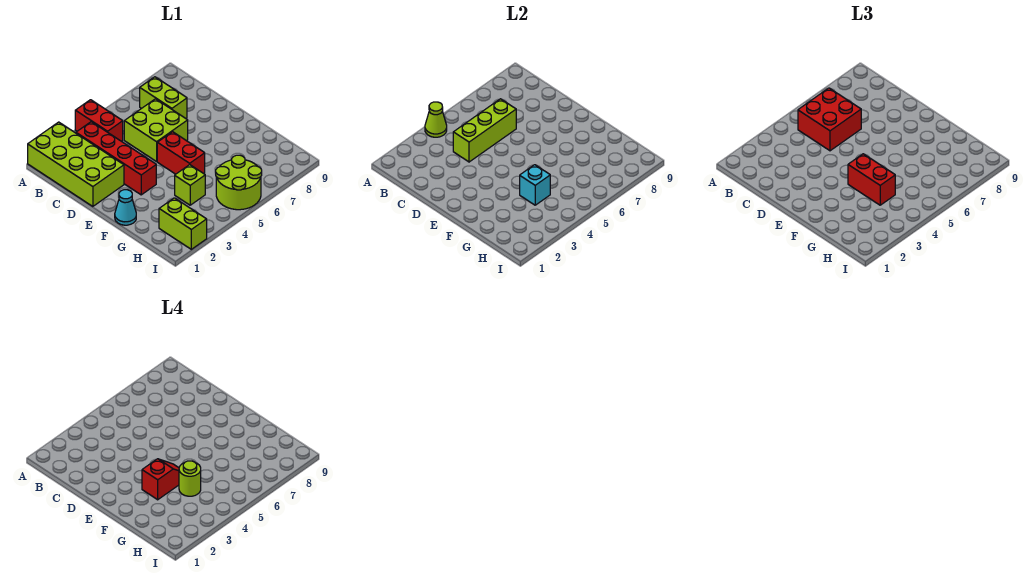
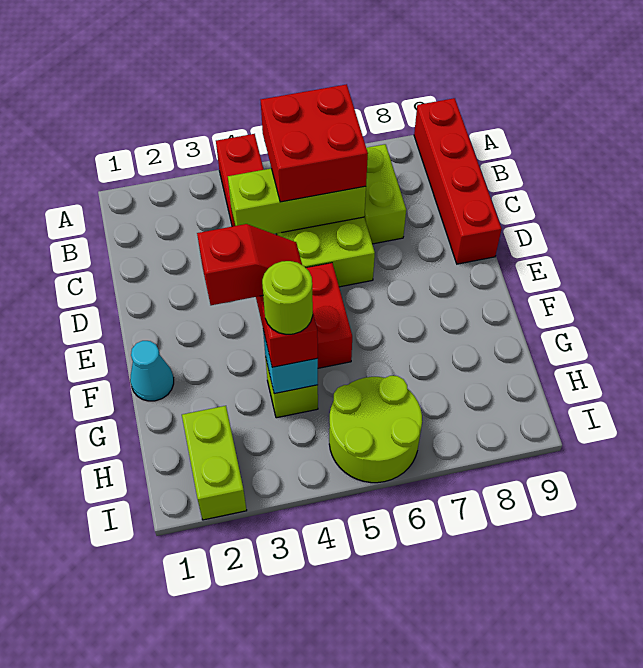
lime 2x4 brick [28,122,124,206] -> none
lime 1x1 cone [425,102,447,137] -> none
red 1x4 brick [76,122,156,195] -> red 1x4 brick moved to [414,98,501,264]

